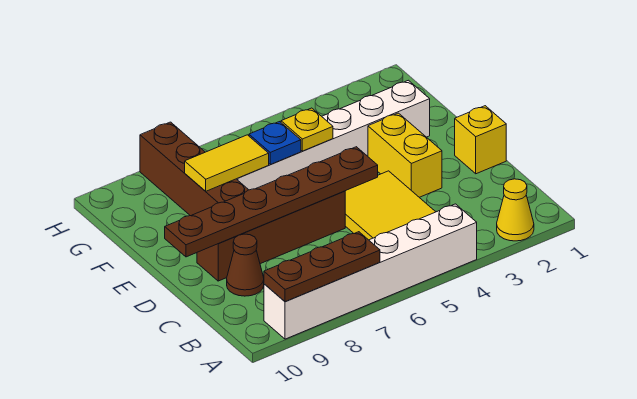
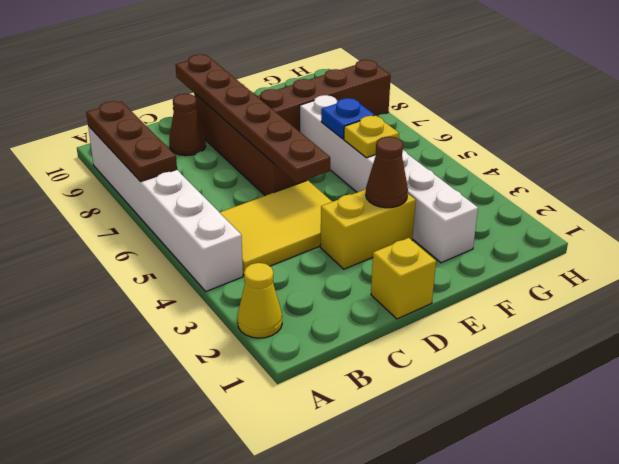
none -> brown 1x1 cone [366,136,408,208]
yellow 1x2 tile [185,135,269,191] -> none

